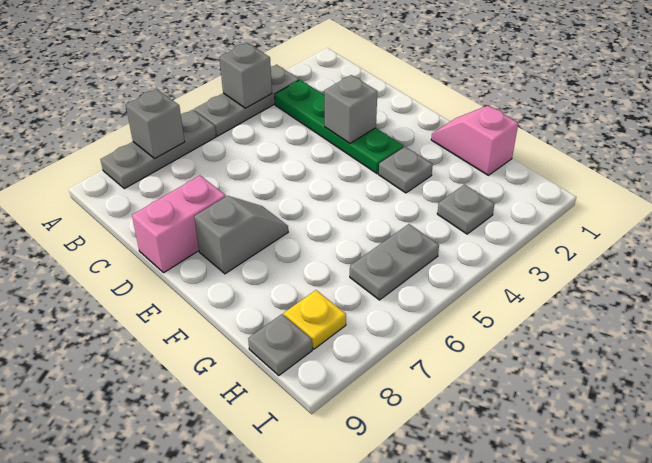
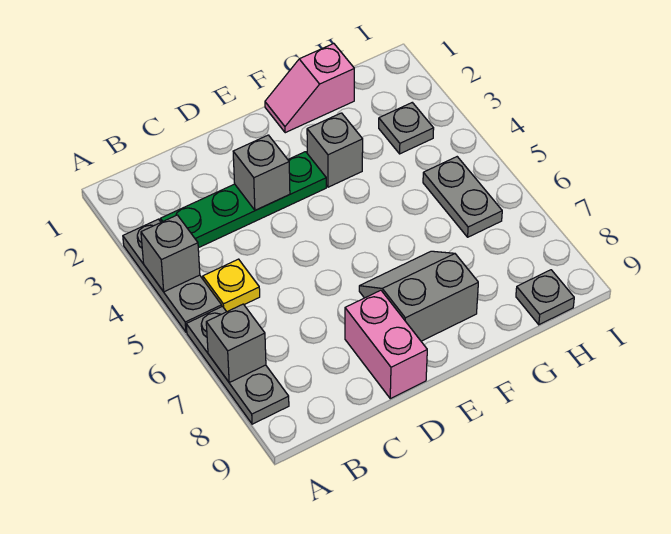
grey 1x2 slope [194,196,288,274] -> grey 2x2 slope [359,251,478,341]
grey 1x1 plate [379,147,433,193] -> grey 1x1 brick [307,113,363,187]
yellow 1x1 plate [284,290,346,349] -> yellow 1x1 plate moved to [203,259,260,312]

